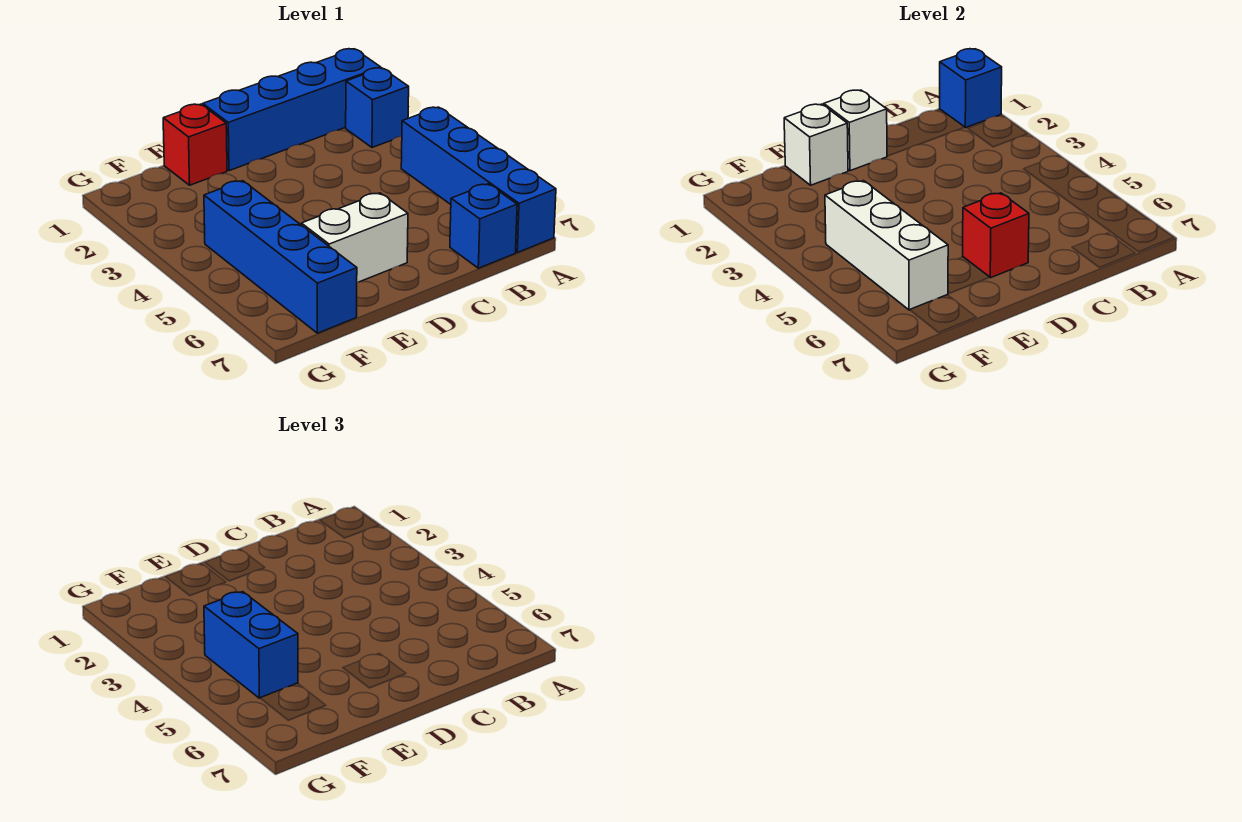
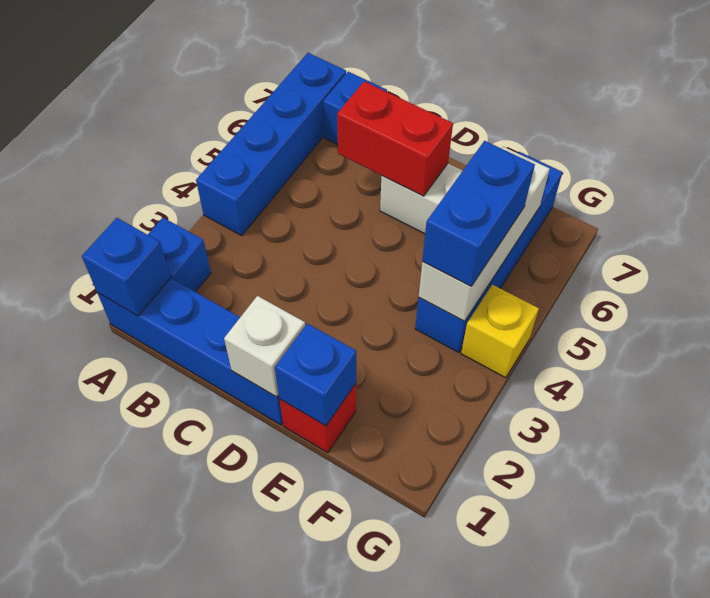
red 1x1 brick [963,193,1029,278] -> red 1x2 brick [337,81,453,196]
white 1x1 brick [784,104,848,185] -> blue 1x1 brick [275,323,356,426]
none -> yellow 1x1 brick [461,285,539,378]

